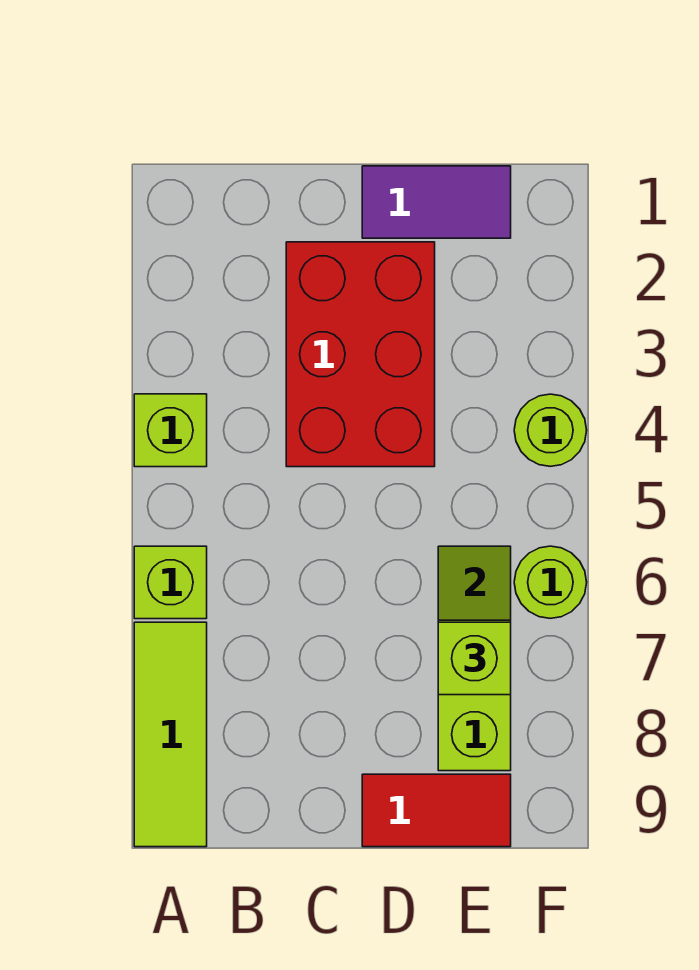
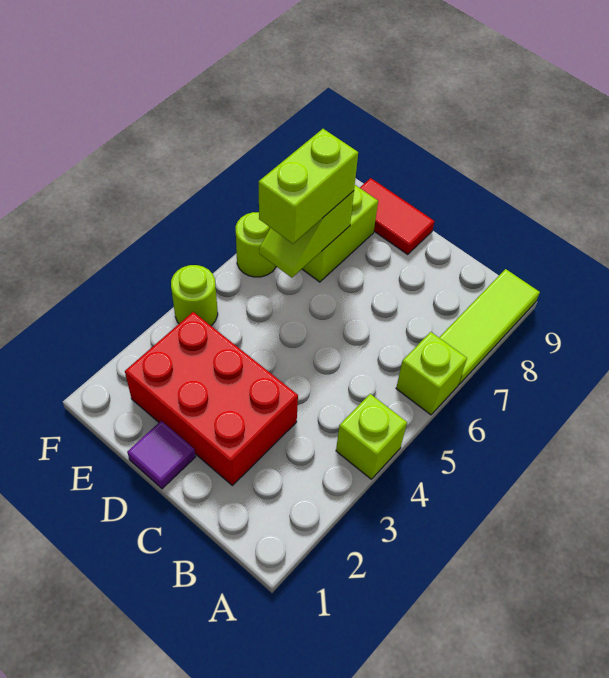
red 2x3 brick [286,242,435,467] -> red 2x3 brick turned to [125,312,298,485]
purple 1x2 tile [362,166,511,238] -> purple 1x1 tile [127,421,195,489]
lime 1x1 brick [438,622,511,695] -> lime 1x2 brick [259,129,358,244]

